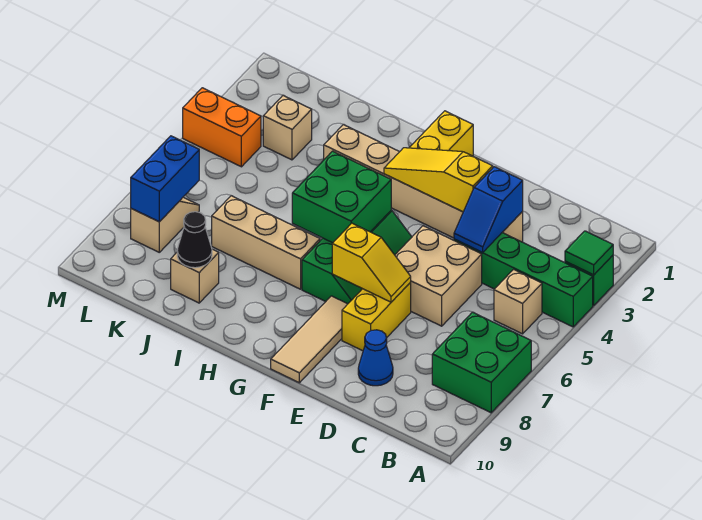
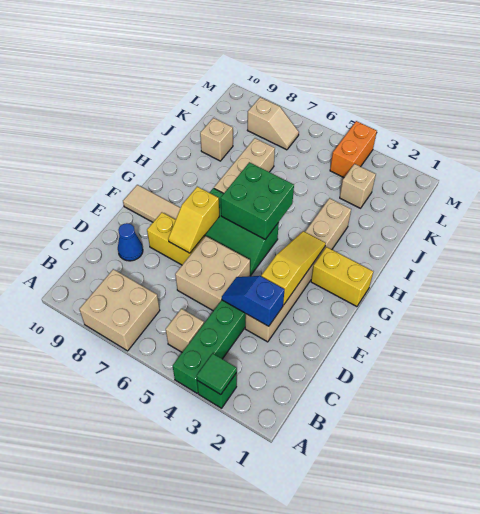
green 2x2 brick [432,312,531,413] -> tan 2x2 brick [79,269,160,351]
black 1x1 cone [177,212,212,268] -> none
blue 1x2 brick [131,136,199,222] -> none

